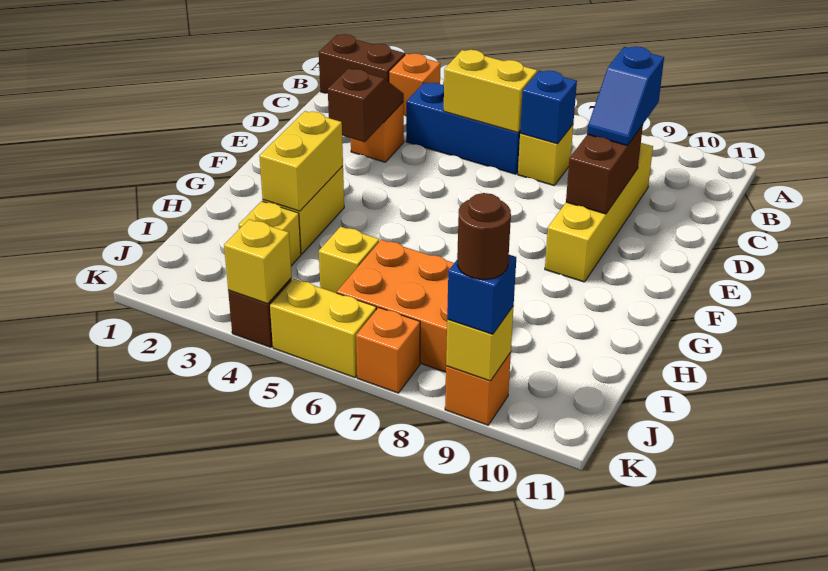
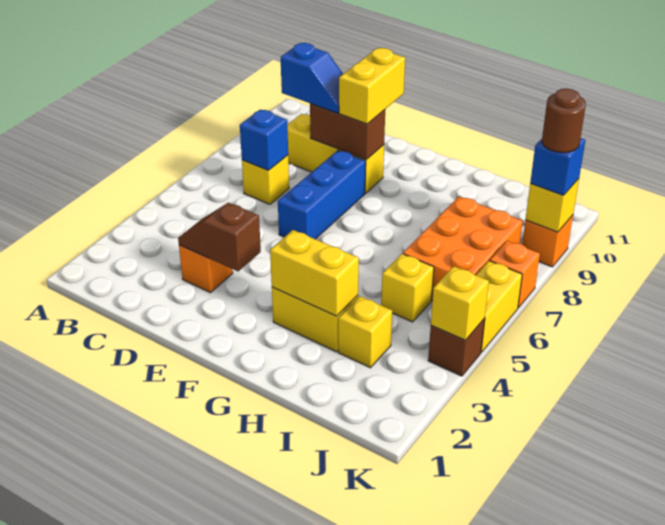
brown 1x2 brick [319,34,405,94] -> none
orange 1x1 brick [389,53,440,116] -> none
blue 1x3 brick [406,82,520,174] -> blue 1x3 brick moved to [278,150,366,239]
yellow 1x2 brick [444,50,537,133] -> yellow 1x2 brick moved to [339,48,405,124]
yellow 1x4 brick [545,143,653,282] -> yellow 1x3 brick [287,114,384,193]

